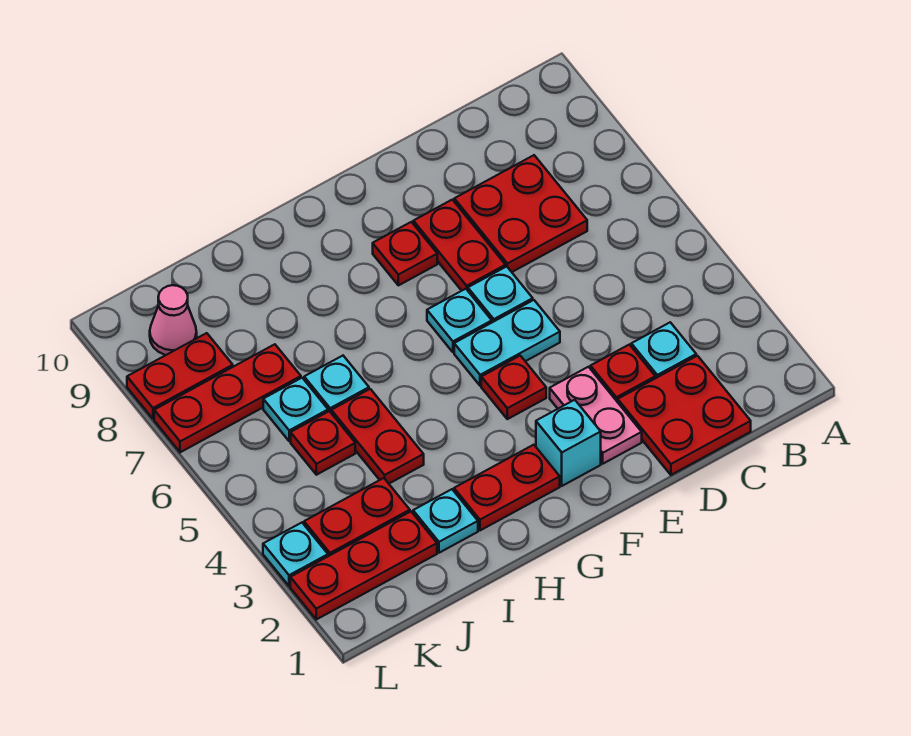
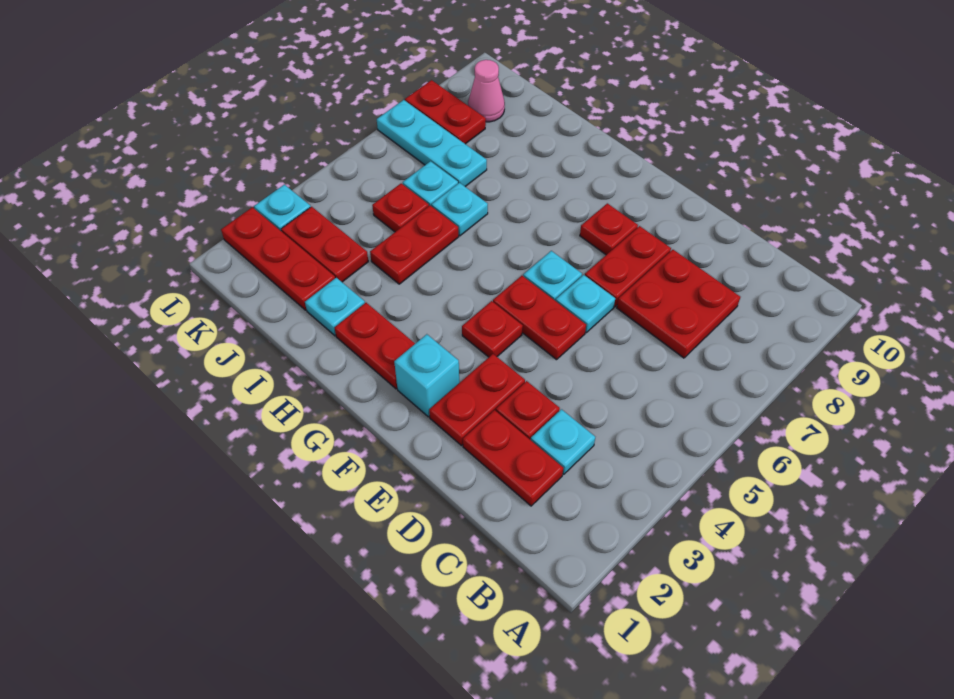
red 2x2 plate [618,356,751,475] -> red 1x2 plate [463,410,563,506]
pink 1x2 plate [550,367,642,464] -> red 1x2 plate [429,354,525,446]
cyan 1x2 plate [454,300,560,386] -> red 1x2 plate [493,276,586,360]
red 1x3 plate [154,344,301,452] -> cyan 1x3 plate [377,100,487,187]

